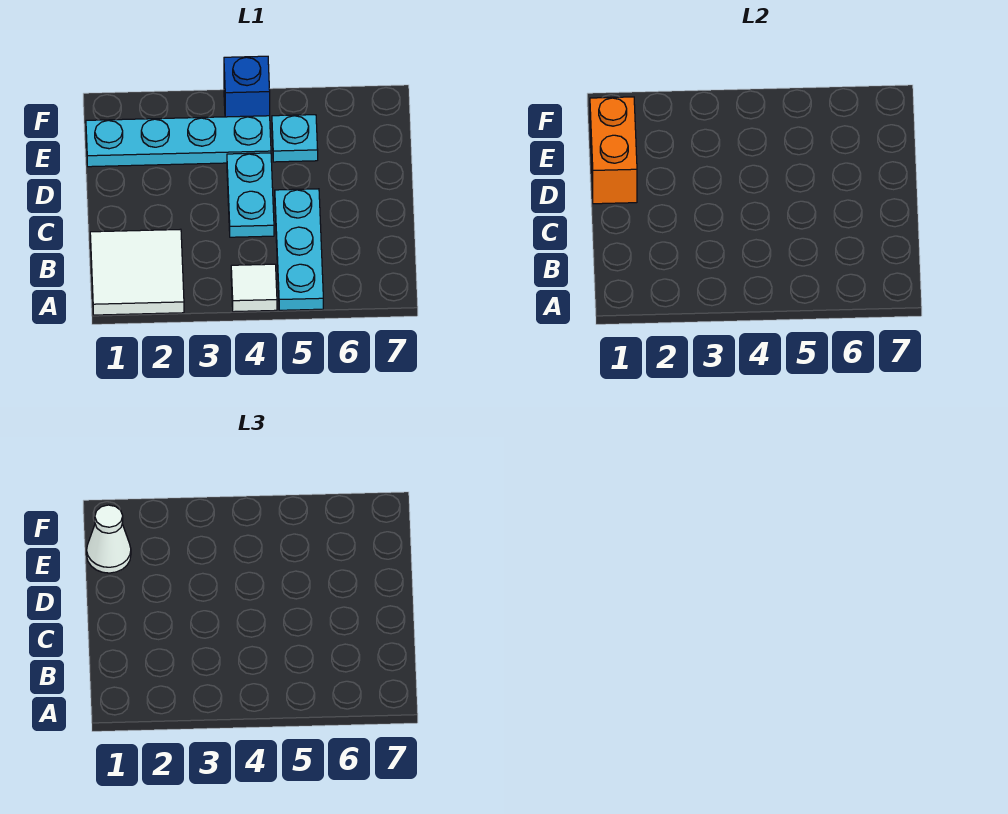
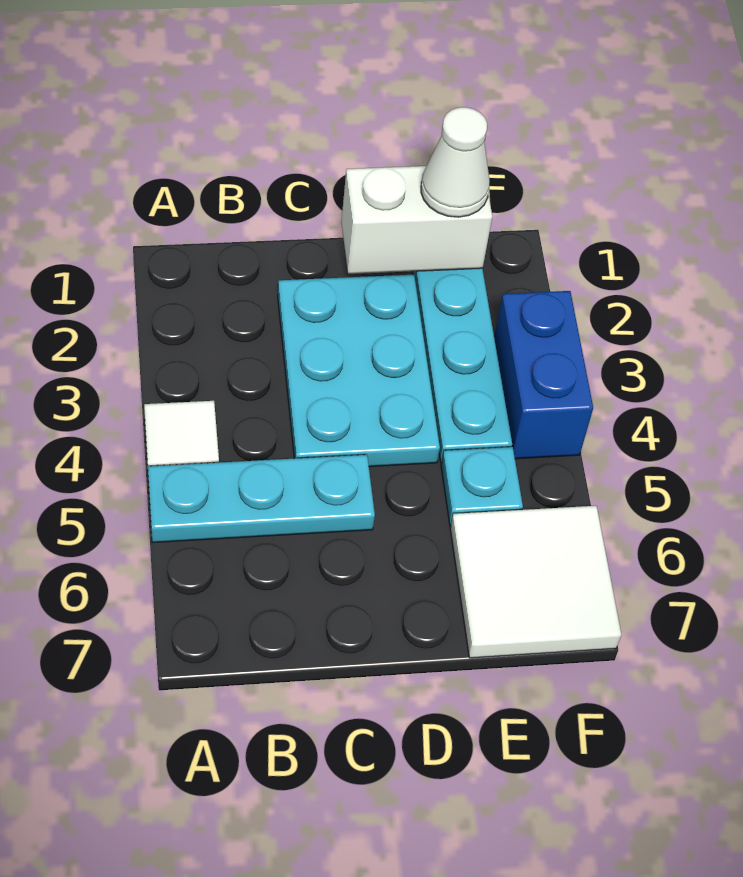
white 2x2 tile [90,229,184,315] -> white 2x2 tile moved to [450,506,621,658]
cyan 1x2 plate [227,153,274,237] -> cyan 2x3 plate [278,275,440,467]
orange 1x2 brick [590,97,637,204] -> white 1x2 brick [341,166,492,274]
blue 1x1 brick [224,56,270,117] -> blue 1x2 brick [494,291,593,459]

